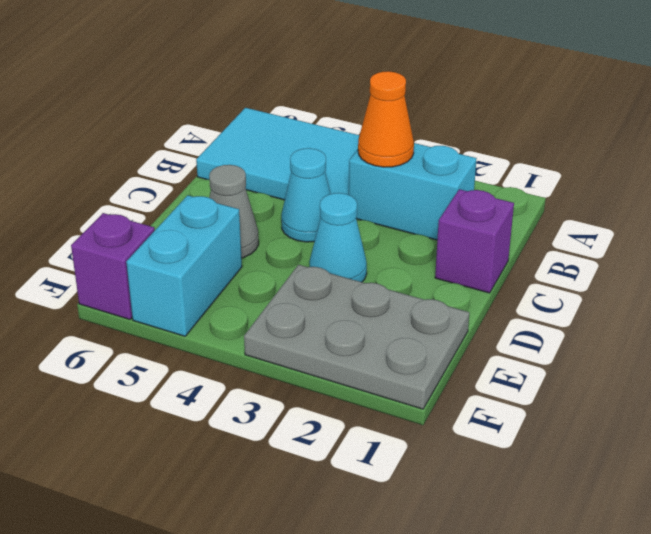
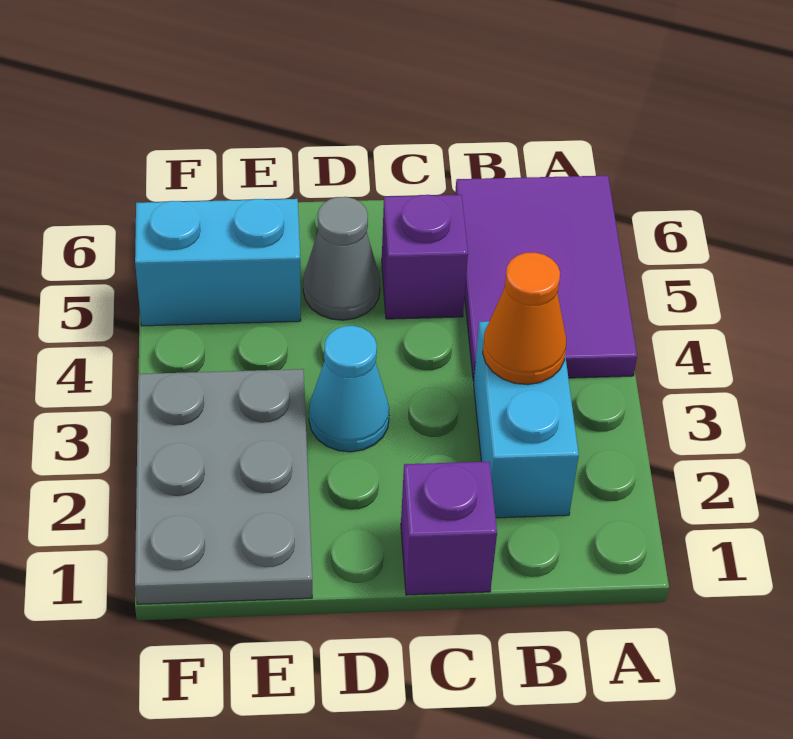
cyan 2x3 tile [196,108,360,200] -> purple 2x3 tile [455,176,637,381]
cyan 1x1 cone [281,148,331,242] -> none
purple 1x1 brick [71,213,155,319] -> purple 1x1 brick moved to [382,195,468,319]

